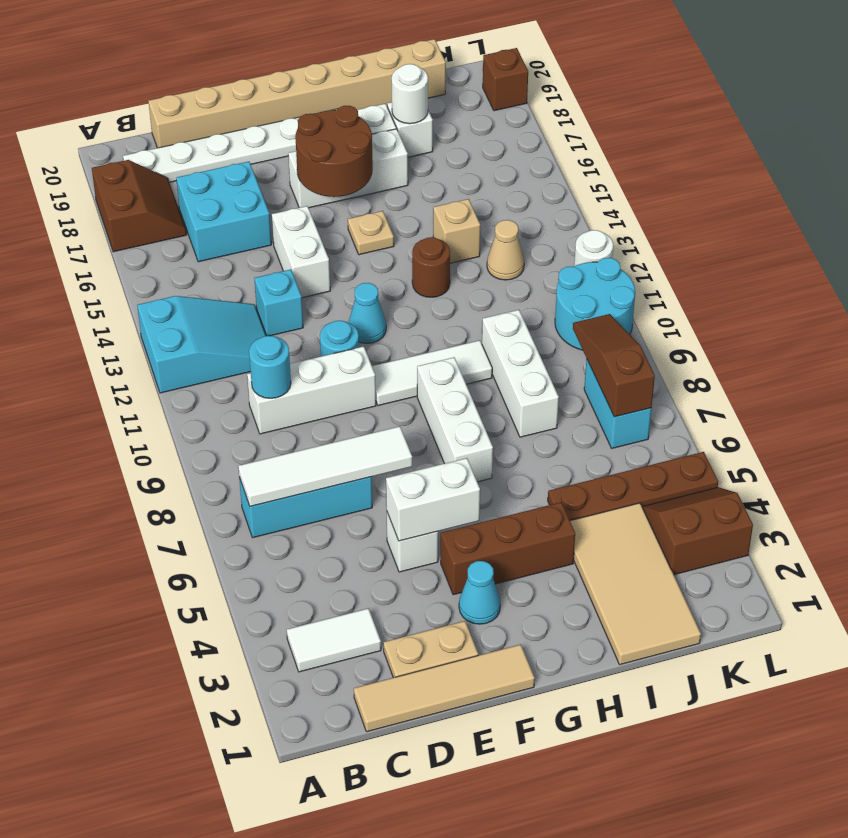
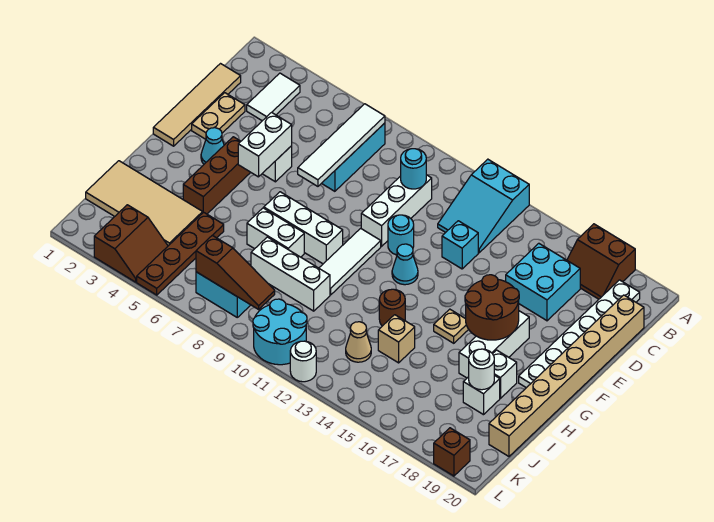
white 1x2 brick [272,206,330,298] -> white 1x2 brick moved to [247,208,304,257]

